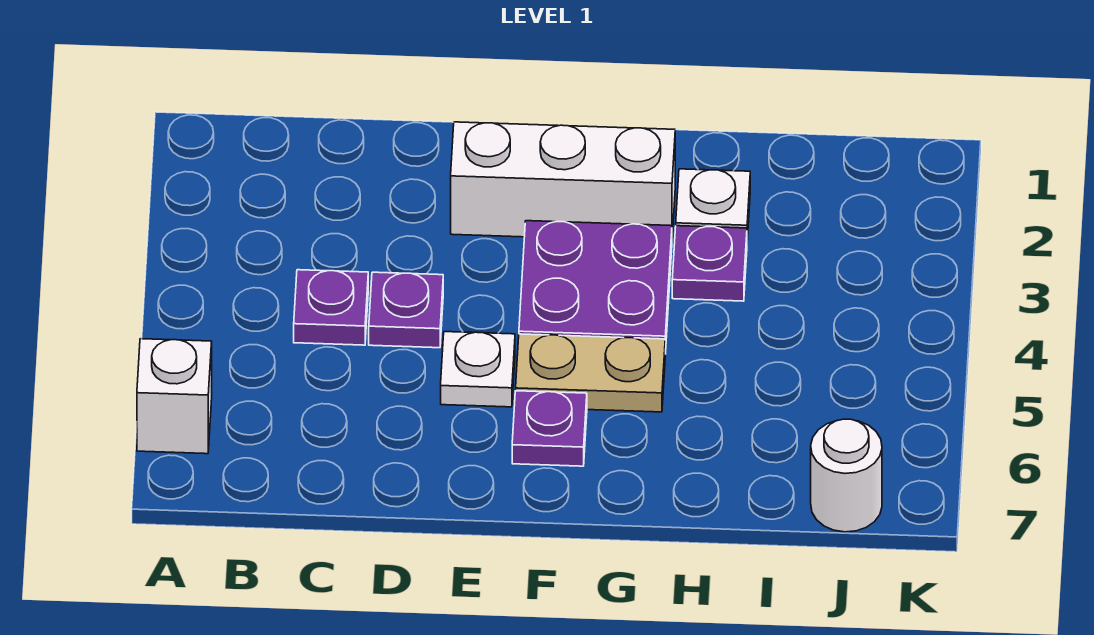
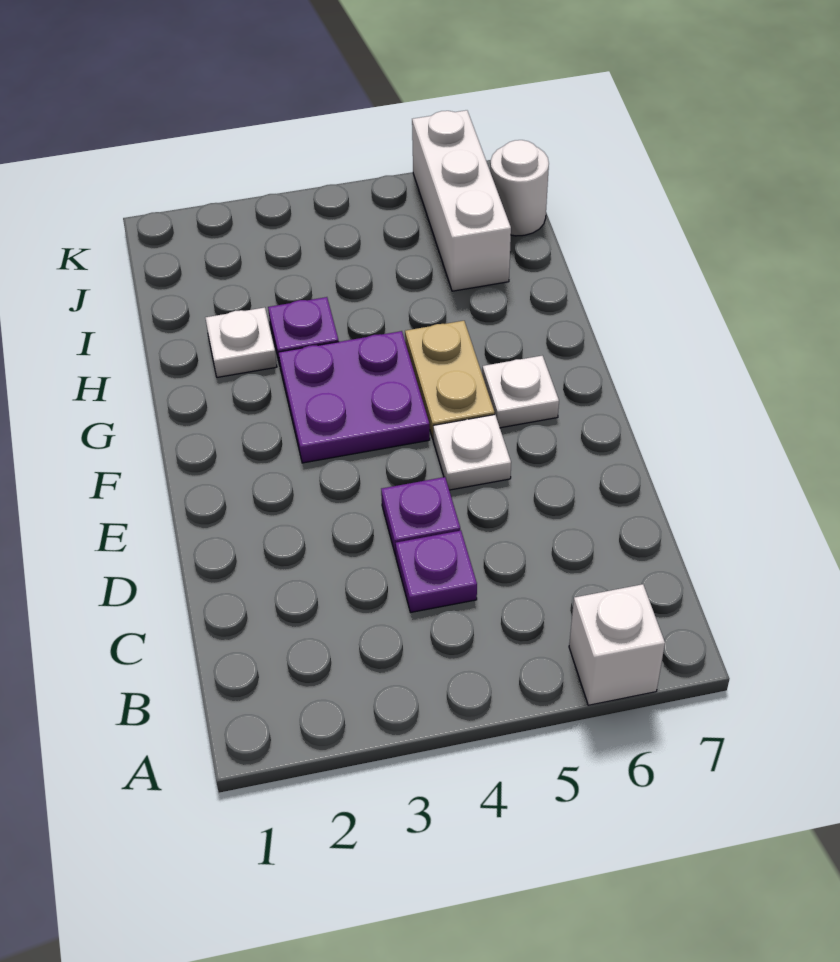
white 1x3 brick [451,122,675,237] -> white 1x3 brick moved to [412,110,511,291]
purple 1x1 plate [512,391,587,466] -> white 1x1 plate [482,356,559,428]

